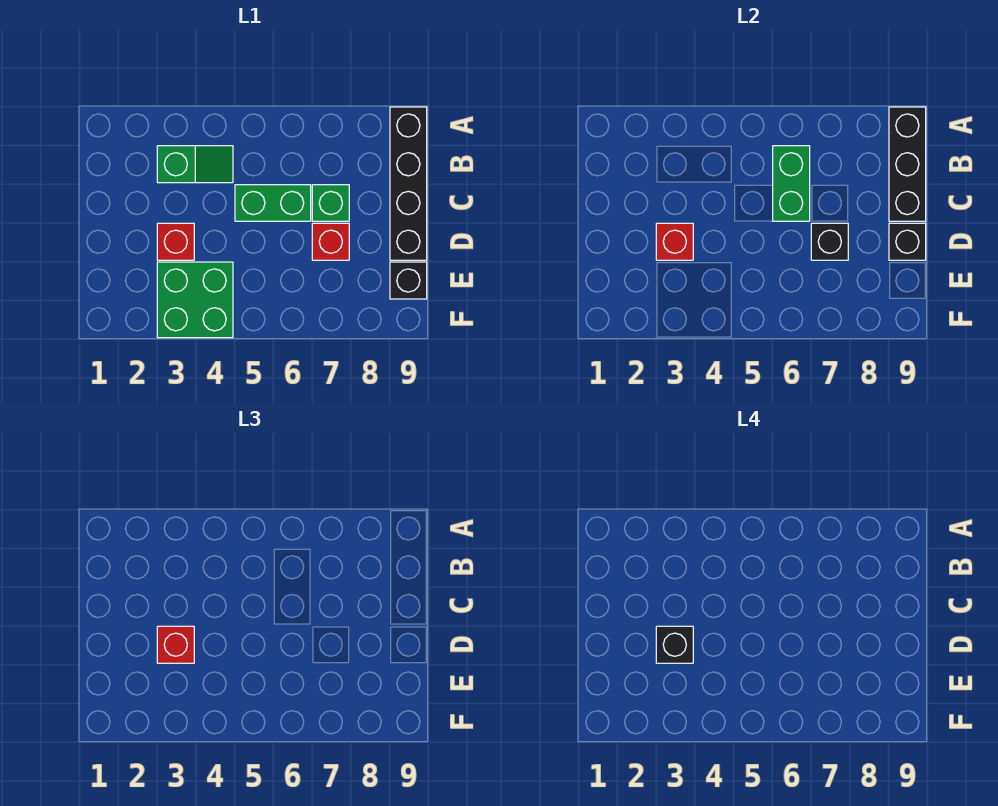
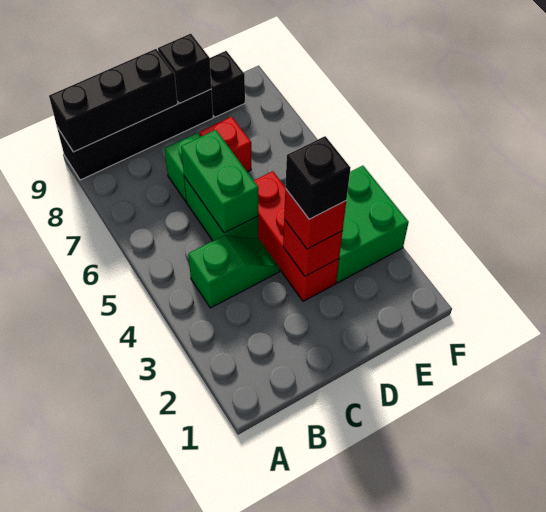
green 1x2 slope [157,146,233,183] -> green 1x2 slope turned to [188,235,280,308]
green 1x2 brick [773,146,810,221] -> green 1x2 brick turned to [181,130,258,233]
red 1x1 brick [157,223,194,260] -> red 1x3 brick [254,171,339,301]
black 1x1 brick [811,223,848,260] -> none

